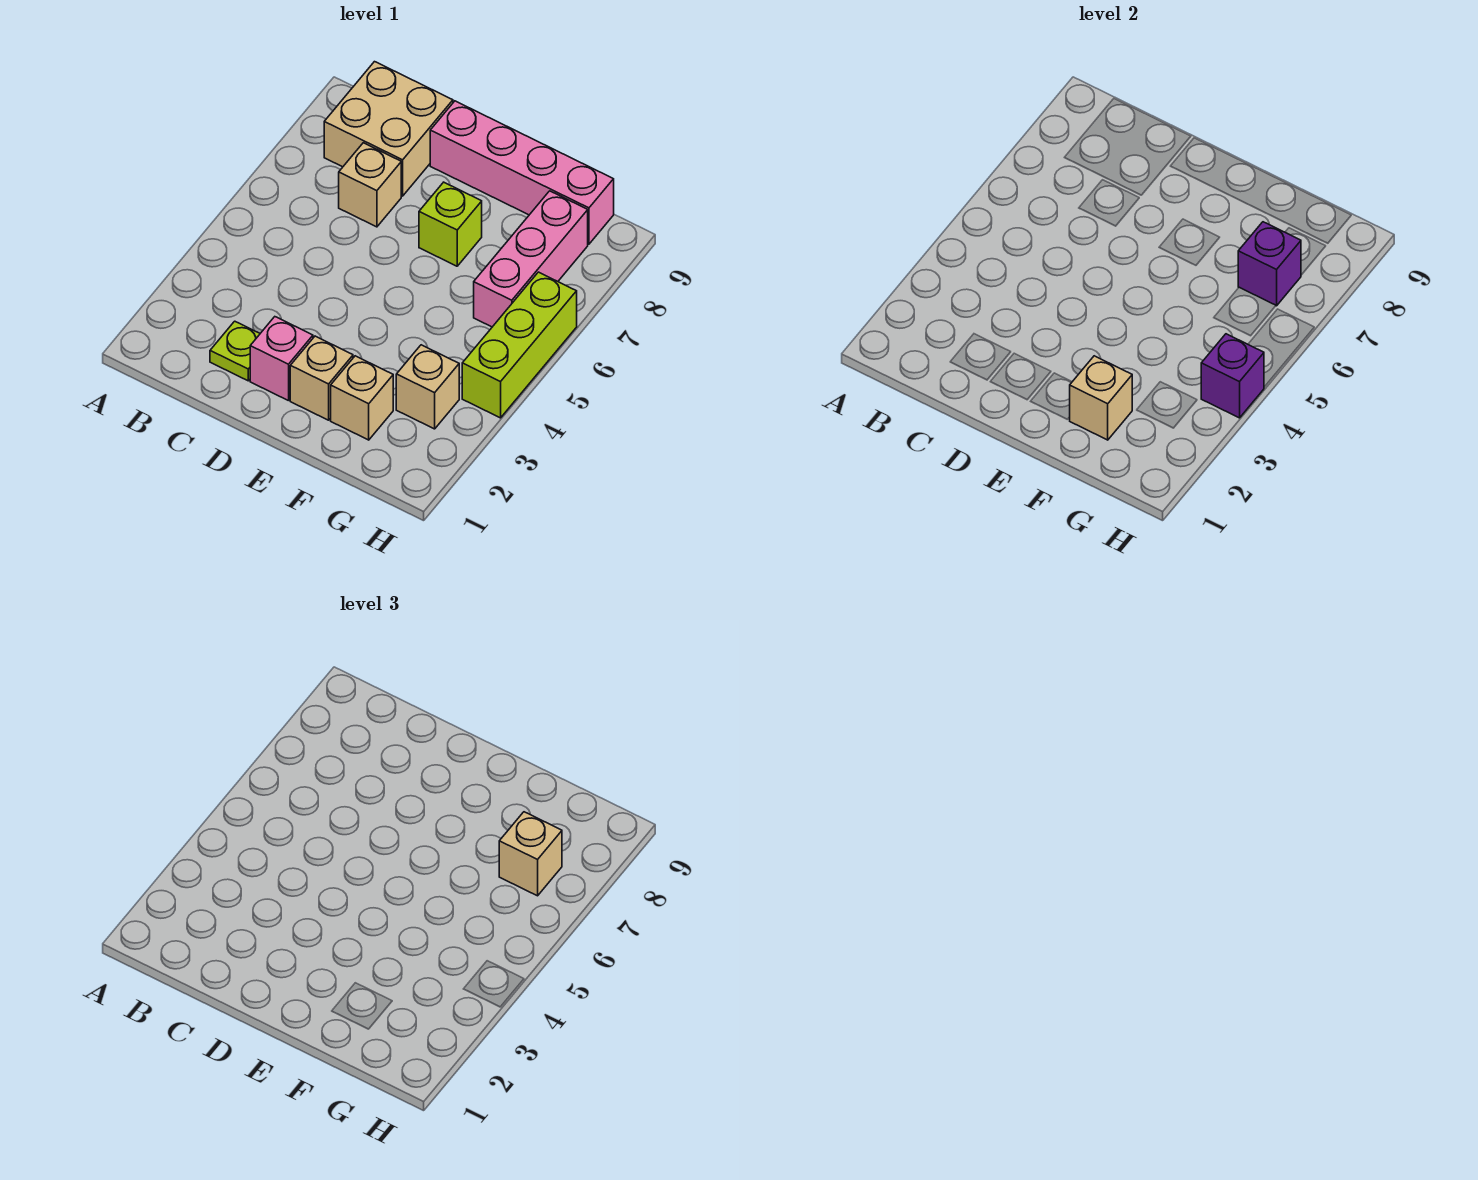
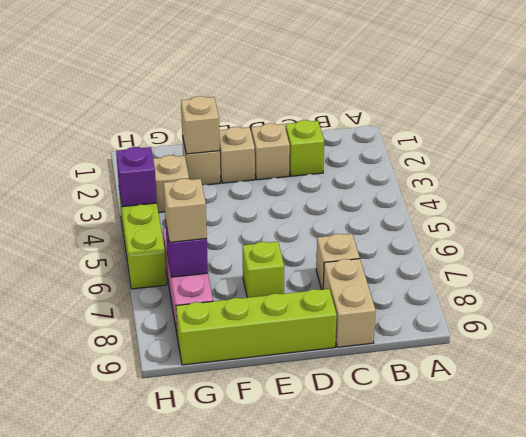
tan 2x2 brick [324,62,453,196] -> tan 1x2 brick [323,259,376,347]
lime 1x1 plate [210,321,260,381] -> lime 1x1 brick [286,120,324,176]
pink 1x1 brick [250,317,313,401] -> tan 1x1 brick [251,123,290,180]
pink 1x4 brick [430,101,614,244] -> lime 1x4 brick [176,289,337,365]

